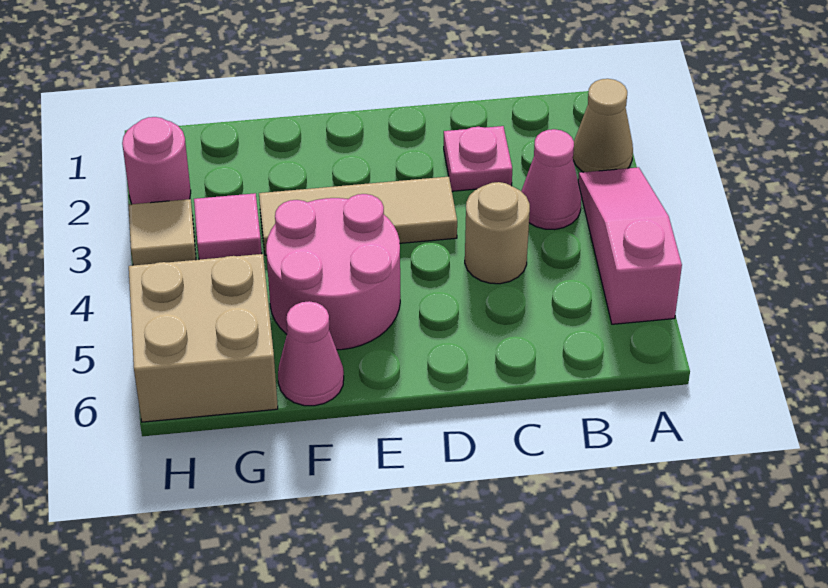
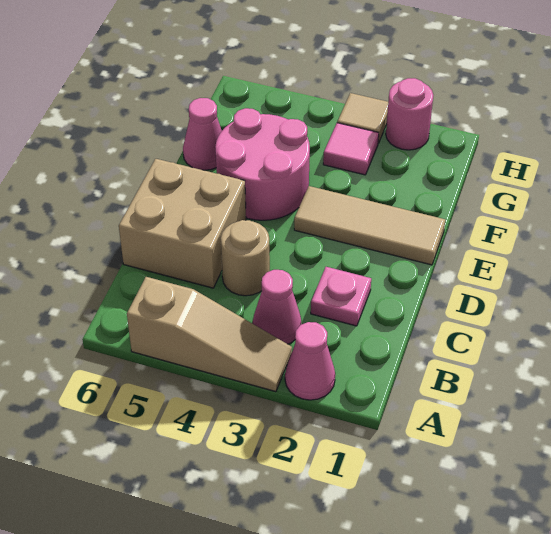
tan 1x1 cone [573,79,633,172] -> pink 1x1 cone [285,322,335,400]
pink 1x3 slope [578,167,682,324] -> tan 1x3 slope [127,277,292,392]
tan 1x3 tile [259,177,457,255] -> tan 1x3 tile turned to [294,186,445,265]
tan 2x2 brick [129,254,278,422] -> tan 2x2 brick moved to [119,159,246,288]

